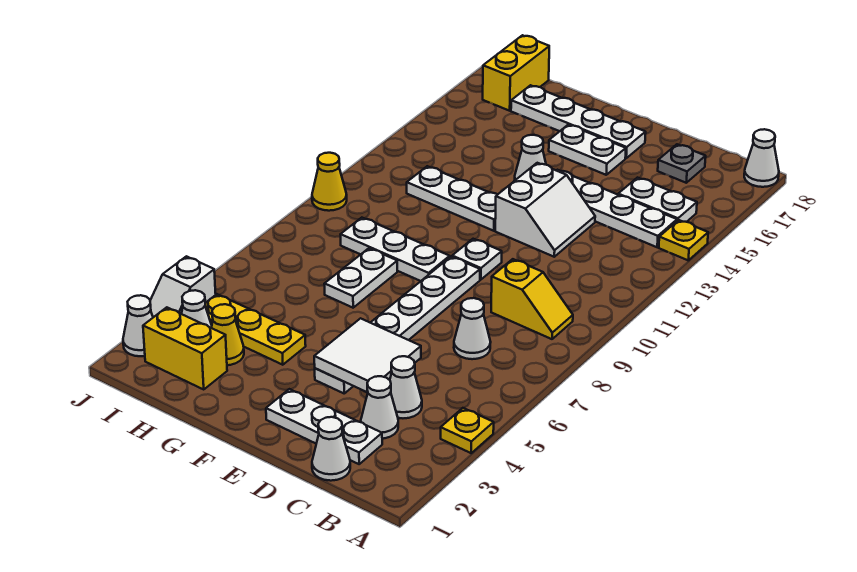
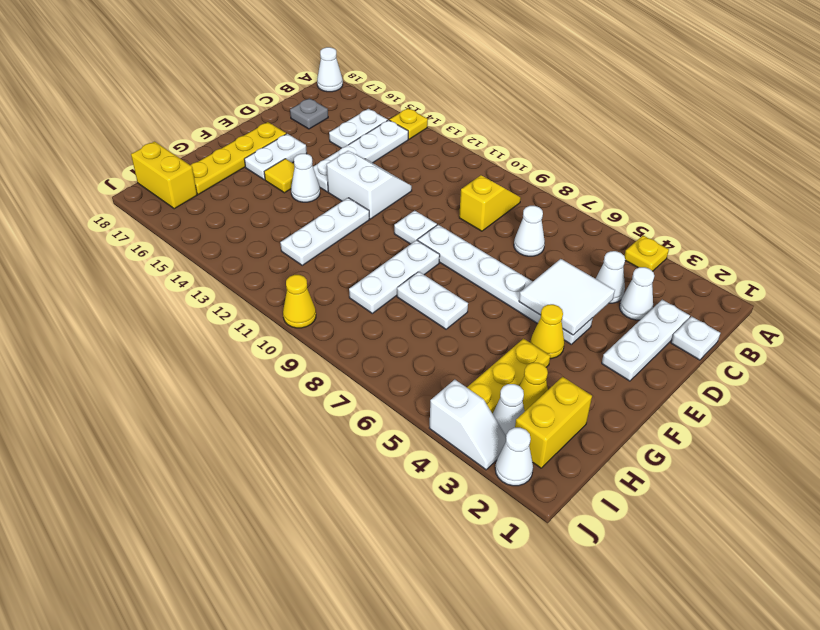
white 1x1 cone [312,417,350,481] -> white 1x1 plate [671,316,720,360]
white 1x4 plate [511,85,646,158] -> yellow 1x4 plate [191,122,286,194]
none -> yellow 1x1 cone [530,304,564,359]
none -> yellow 1x1 tile [264,159,295,193]

